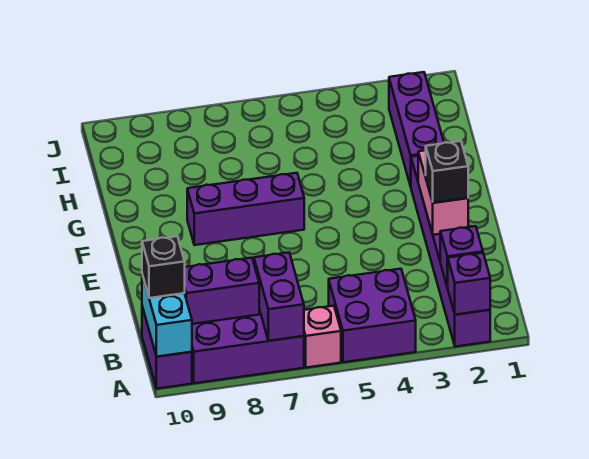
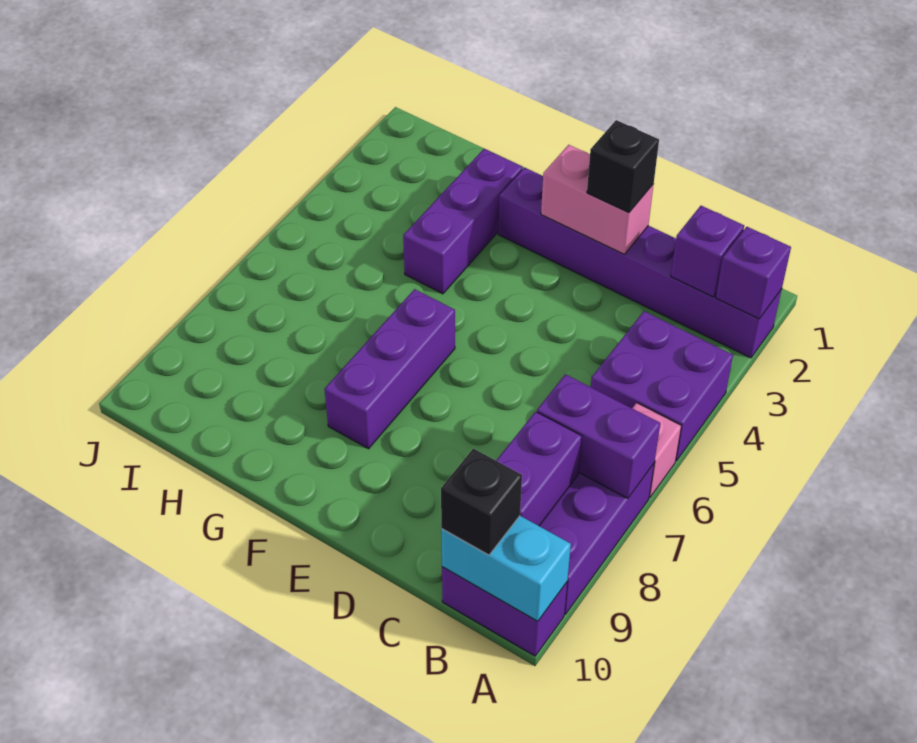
purple 1x3 brick [389,72,444,186] -> purple 1x3 brick turned to [403,149,522,294]

